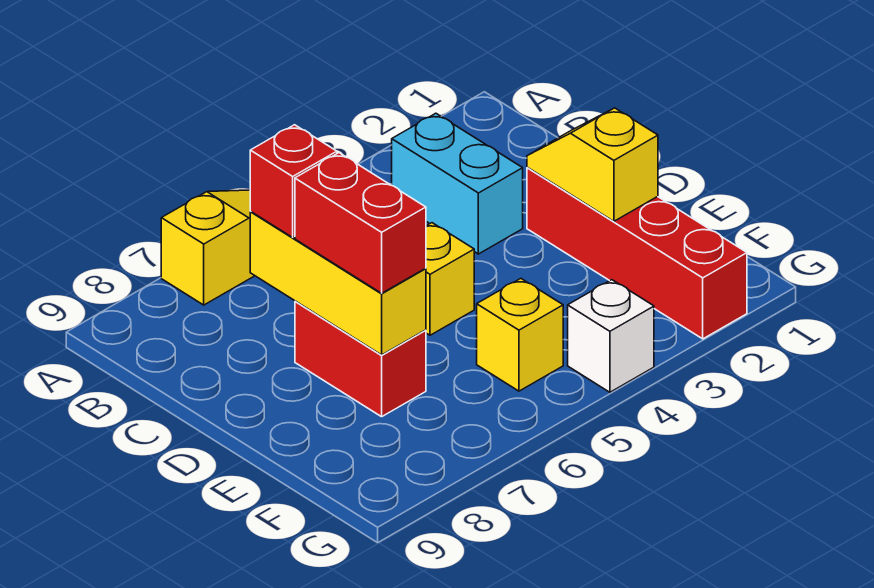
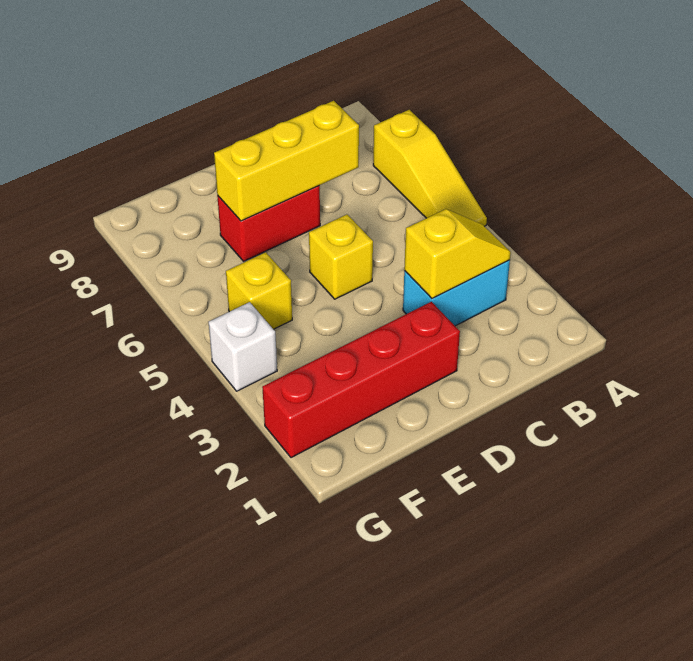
red 1x1 brick [250,125,337,237] -> none
yellow 1x2 slope [527,108,658,221] -> yellow 1x2 slope moved to [404,209,511,298]
red 1x2 brick [295,153,426,293] -> none

